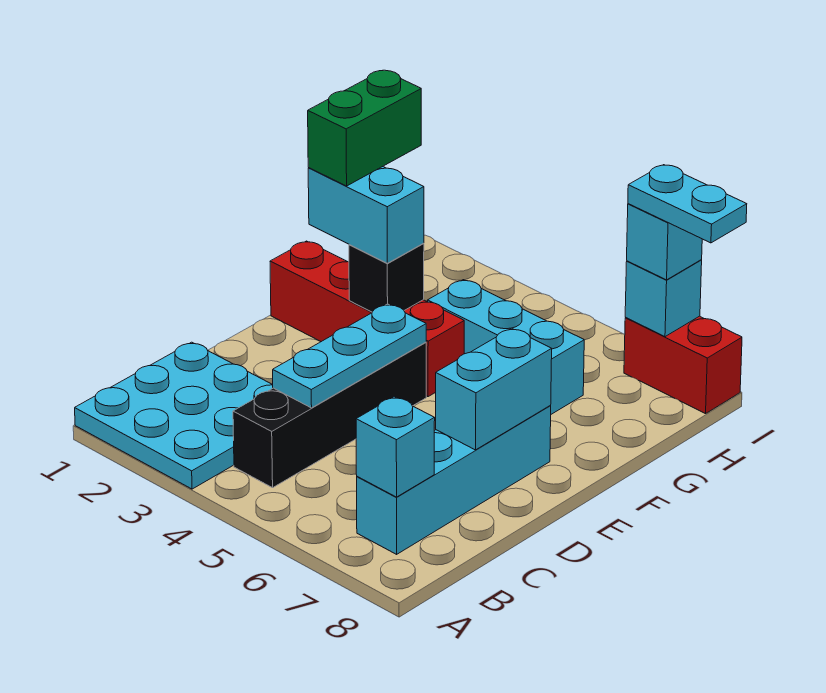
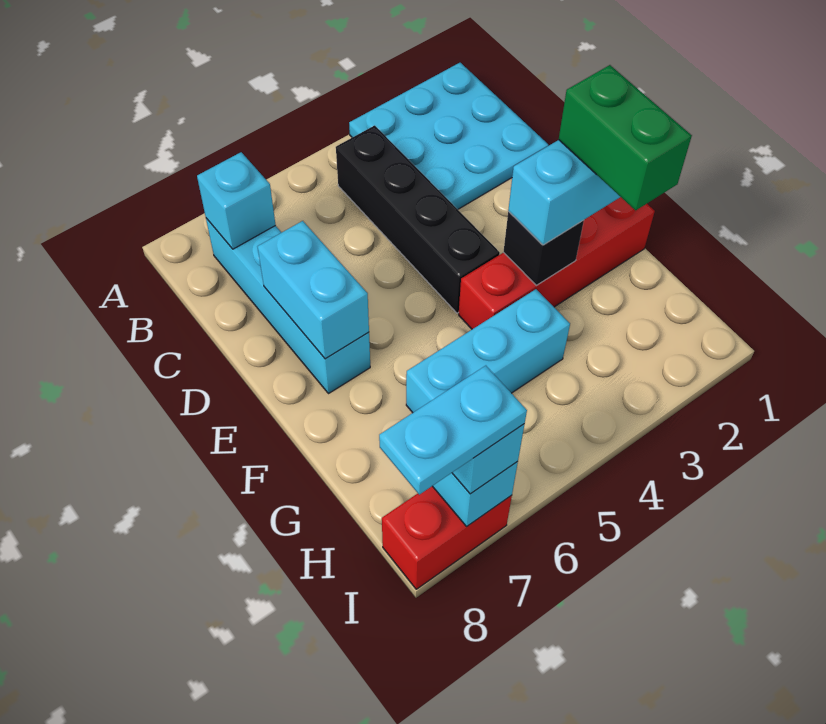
cyan 1x3 plate [273,304,426,408] -> none

